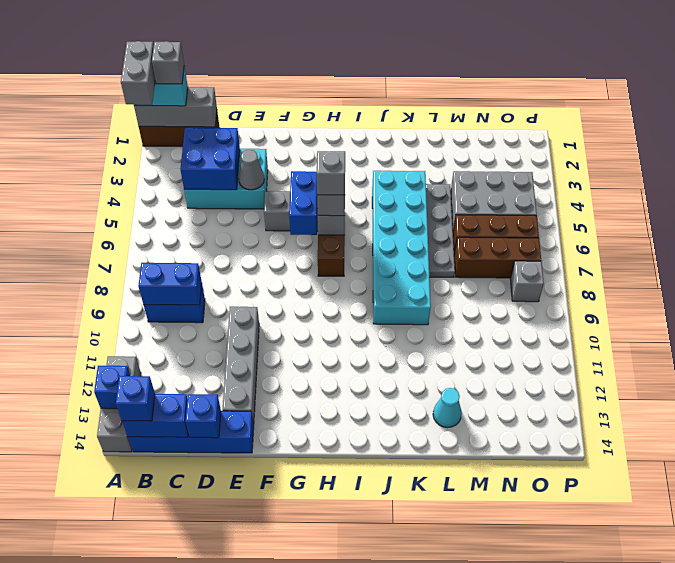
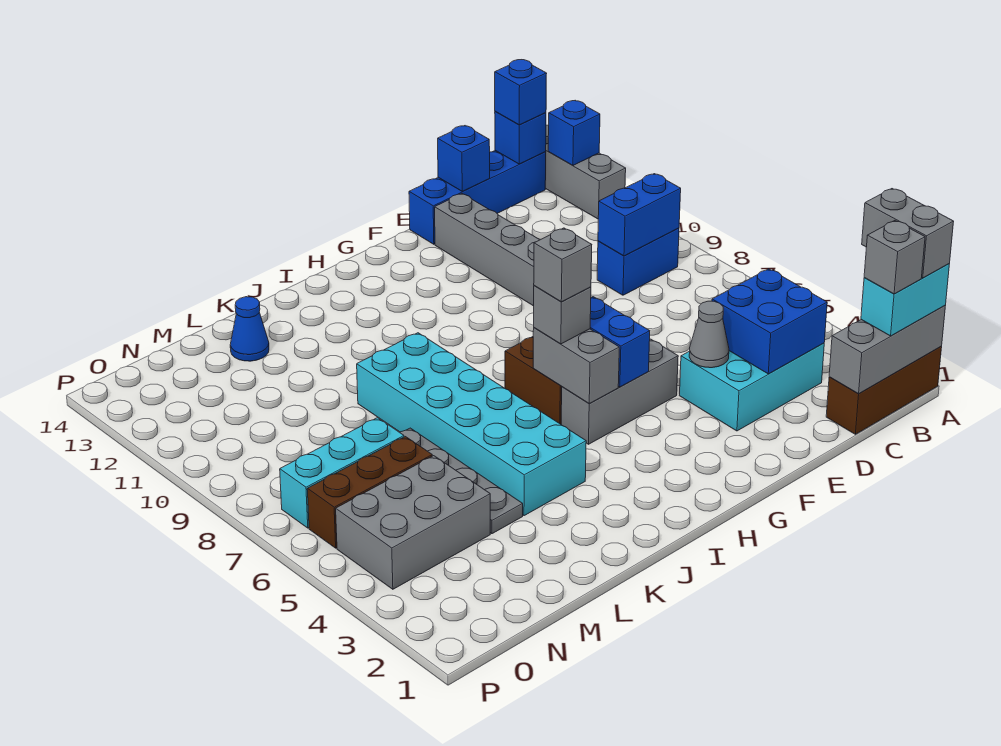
blue 1x2 brick [122,394,188,437] -> blue 1x1 brick [495,111,546,164]
cyan 1x1 cone [433,388,462,428] -> blue 1x1 cone [230,297,269,361]
brown 1x3 brick [454,237,541,278] -> cyan 1x3 brick [280,418,404,528]
grey 1x1 brick [510,261,544,302] -> none

